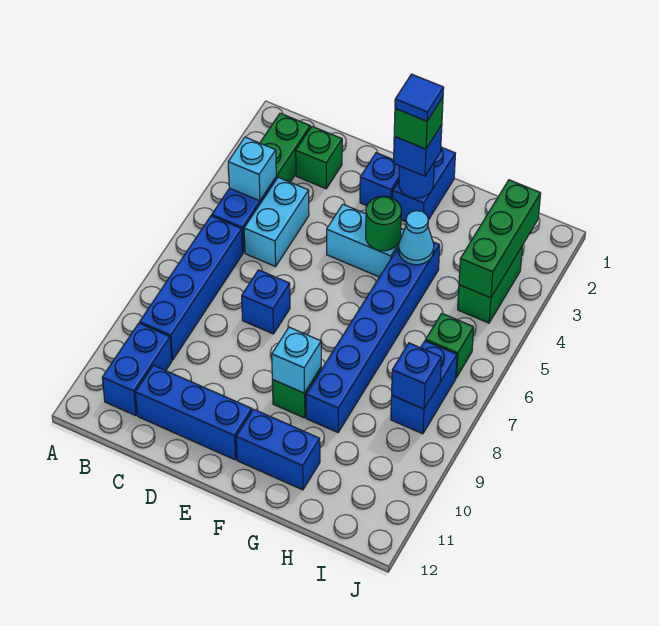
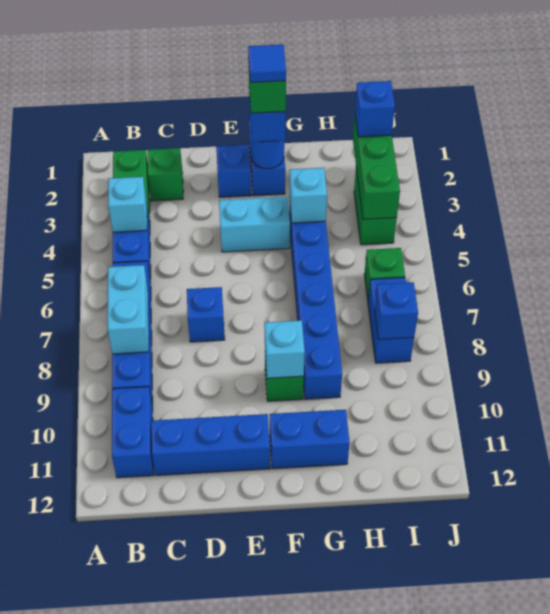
cyan 1x2 brick [244,177,309,267] -> cyan 1x2 brick moved to [108,265,149,354]
green 1x1 round brick [366,196,401,251] -> none
cyan 1x1 cone [399,211,434,265] -> cyan 1x1 brick [289,168,327,223]
none -> blue 1x1 brick [355,81,395,137]

